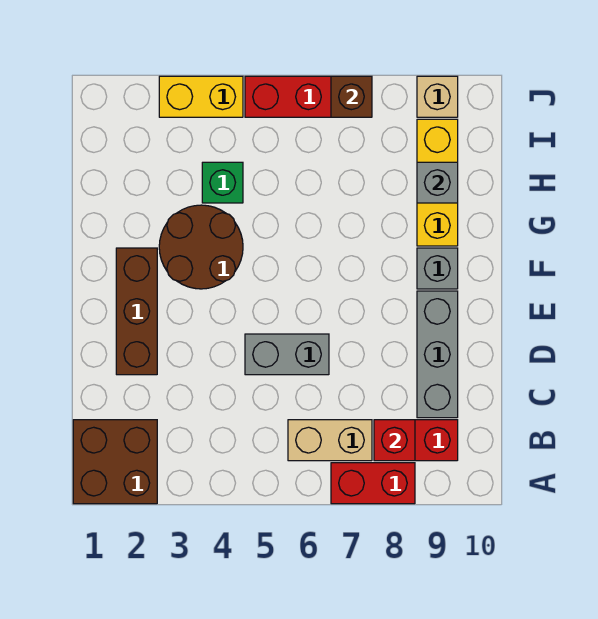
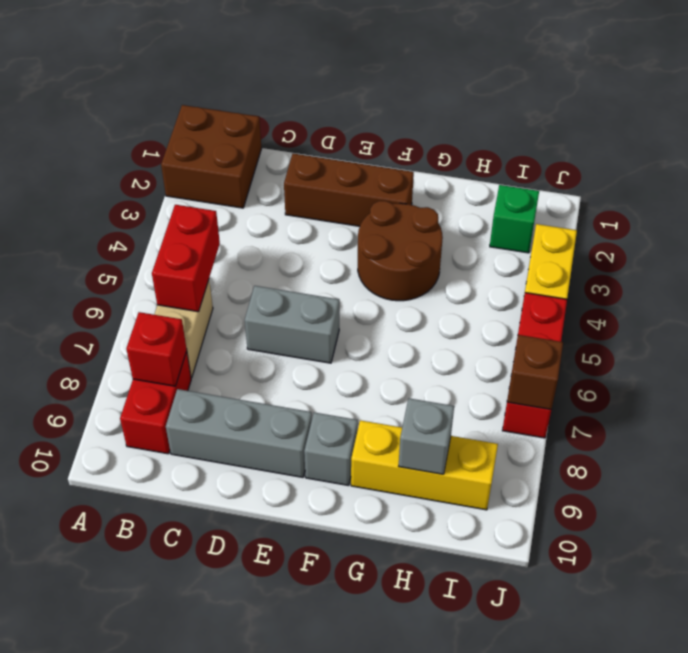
red 1x2 brick [331,463,415,504] -> red 1x2 brick moved to [152,205,220,312]
grey 1x2 brick [245,334,329,375] -> grey 1x2 brick turned to [245,286,339,363]
green 1x1 brick [202,162,243,203] -> green 1x1 brick moved to [490,185,539,253]
tan 1x1 brick [417,76,458,117] -> none

